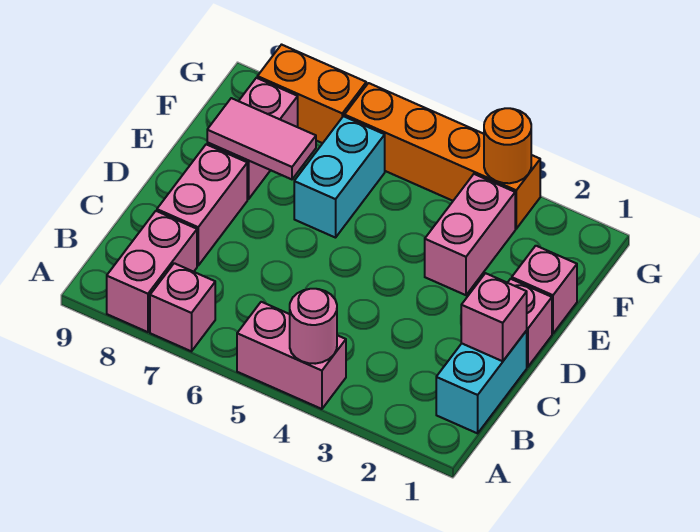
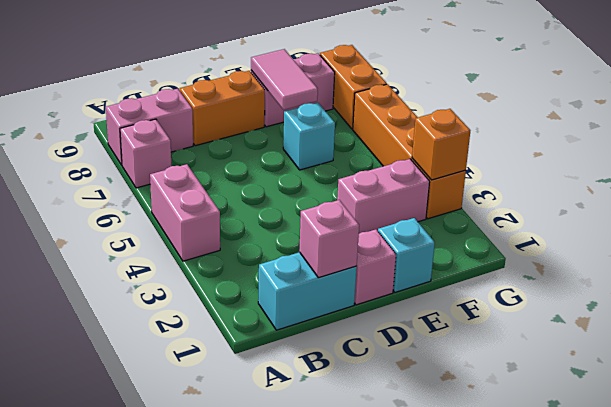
pink 1x1 round brick [290,289,337,364] -> none
pink 1x2 brick [157,144,247,266] -> orange 1x2 brick [180,71,265,146]
pink 1x1 brick [512,246,577,334] -> cyan 1x1 brick [378,218,435,292]
cyan 1x2 brick [294,116,385,238] -> cyan 1x1 brick [283,103,335,170]
orange 1x1 round brick [484,108,531,183] -> orange 1x1 brick [412,109,470,180]

